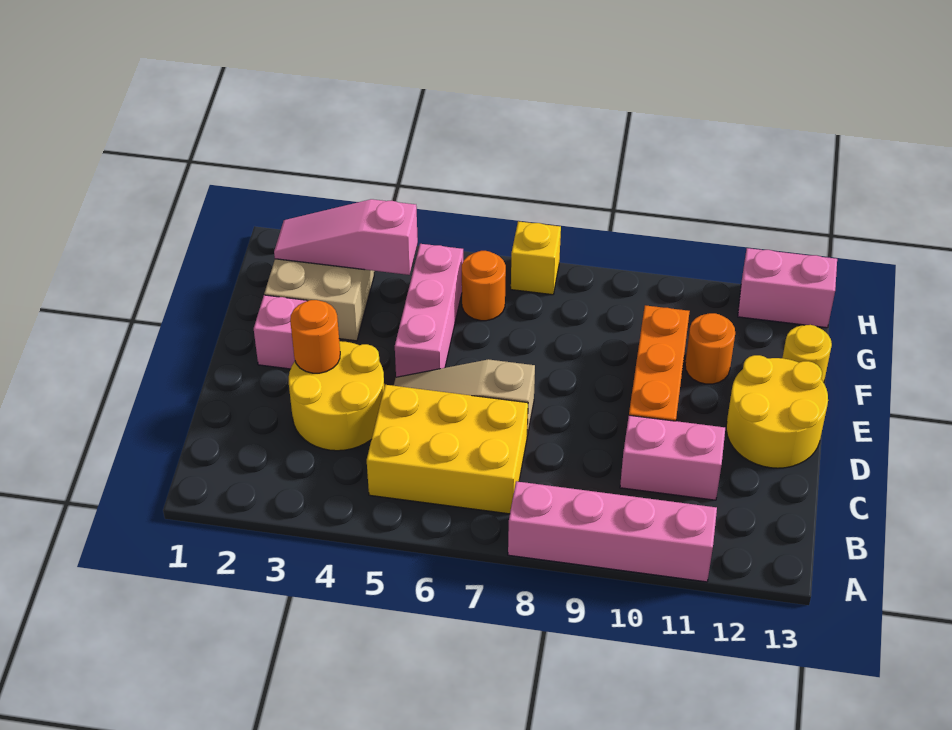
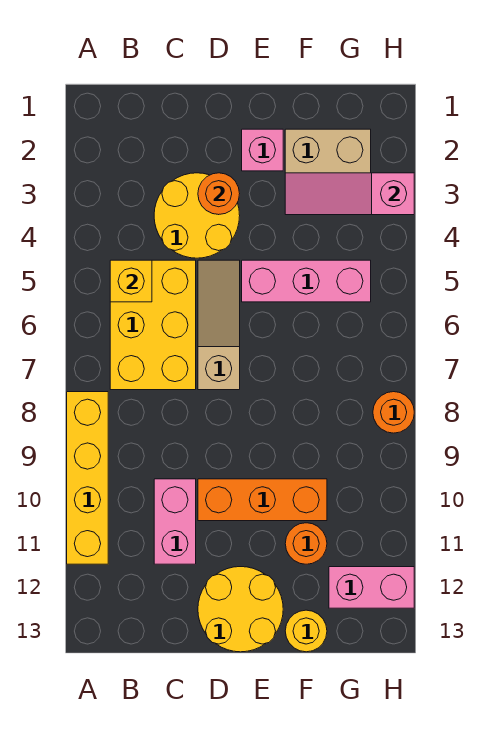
pink 1x4 brick [508,481,717,582] -> yellow 1x4 brick [67,392,108,564]
pink 1x3 slope [274,199,418,275] -> pink 1x3 slope turned to [285,173,414,215]
orange 1x1 round brick [462,251,506,321] -> orange 1x1 round brick moved to [373,392,414,433]
yellow 1x1 brick [511,221,561,295] -> yellow 1x1 brick moved to [110,260,152,302]
pink 1x2 brick [738,248,837,328] -> pink 1x2 brick turned to [329,567,414,608]

